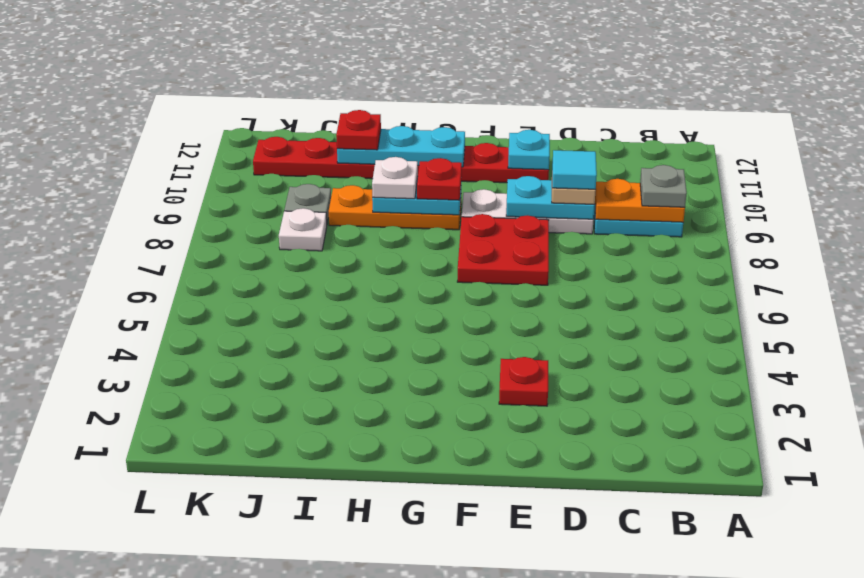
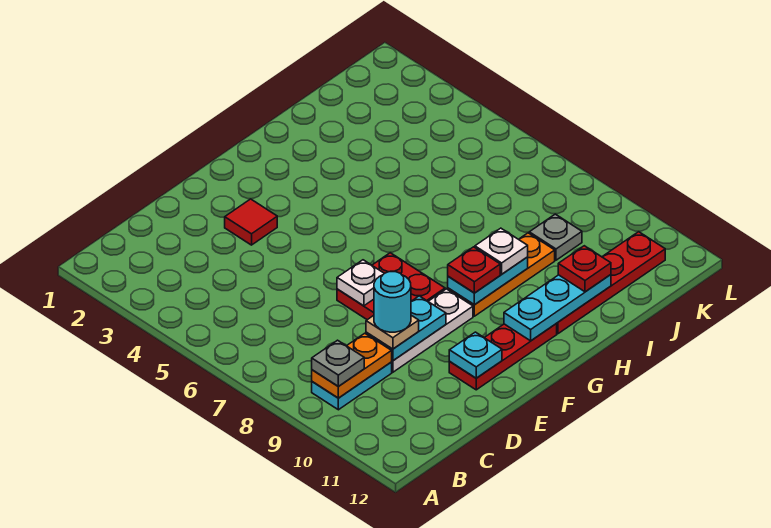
cyan 1x1 tile [552,150,597,189] -> cyan 1x1 round brick [374,272,411,332]
red 1x1 plate [499,357,548,406] -> red 1x1 tile [225,199,277,245]
white 1x1 plate [279,208,327,251] -> white 1x1 plate moved to [337,260,384,306]

